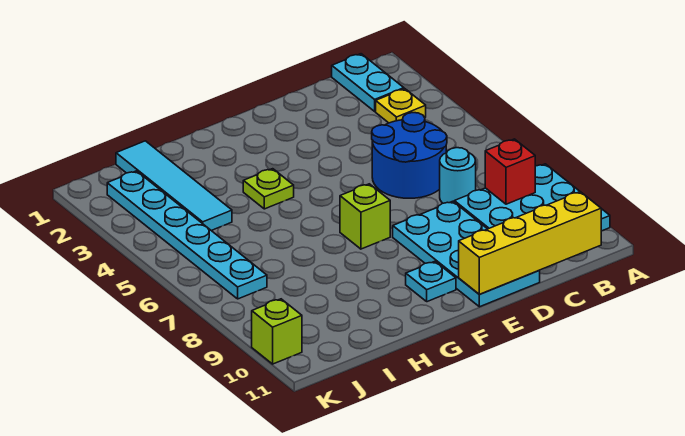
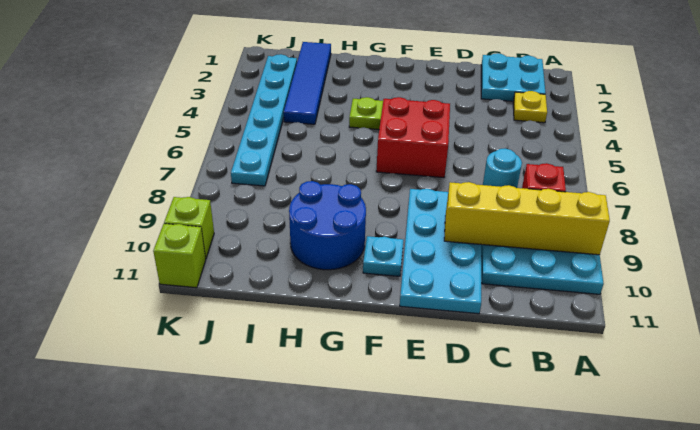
cyan 1x2 plate [332,54,404,111] -> cyan 2x2 plate [481,53,546,101]
yellow 1x4 brick [459,192,601,294] -> yellow 1x4 brick moved to [444,182,610,255]
blue 2x2 round brick [372,113,447,198] -> blue 2x2 round brick moved to [289,181,366,270]
none -> red 2x2 brick [376,97,450,178]
lime 1x1 brick [340,184,390,249] -> lime 1x1 brick moved to [153,224,206,288]
cyan 1x4 tile [116,141,232,231] -> blue 1x4 tile [284,42,331,124]

